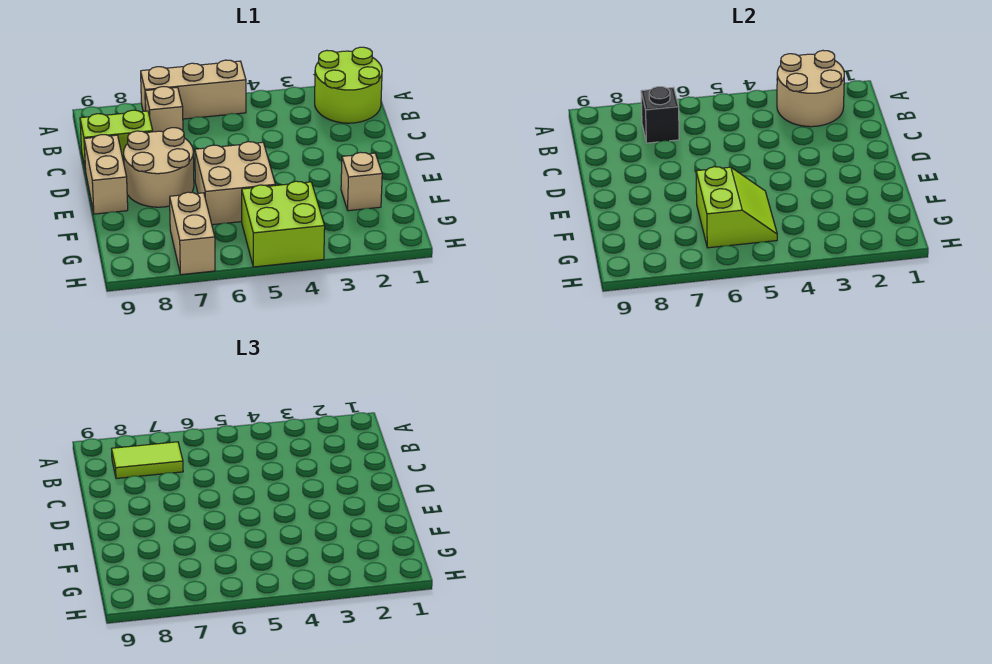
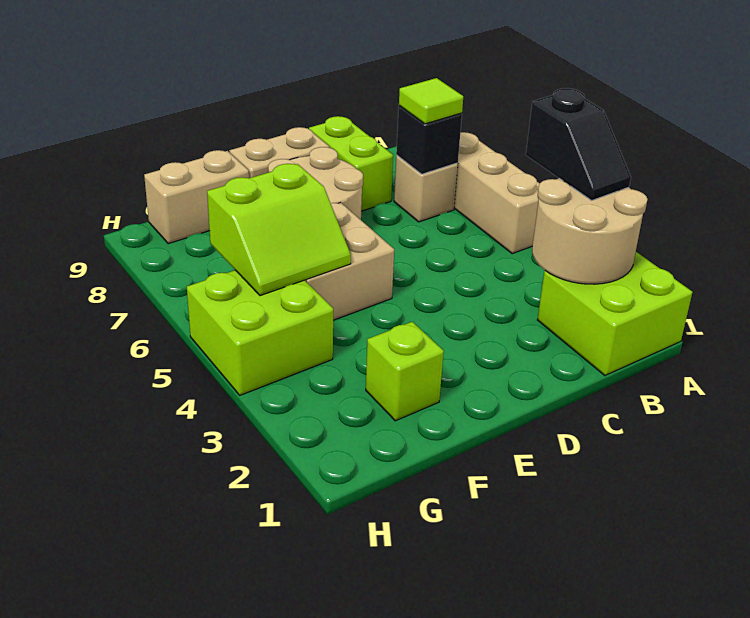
lime 2x2 round brick [315,47,382,123] -> lime 2x2 brick [538,252,692,376]
none -> black 1x2 slope [526,88,631,200]
lime 1x2 tile [112,442,183,479] -> lime 1x1 tile [399,78,463,124]
tan 1x1 brick [341,152,382,211] -> lime 1x1 brick [366,322,444,421]
tan 1x2 brick [170,192,215,275] -> tan 1x2 brick moved to [144,150,249,244]

